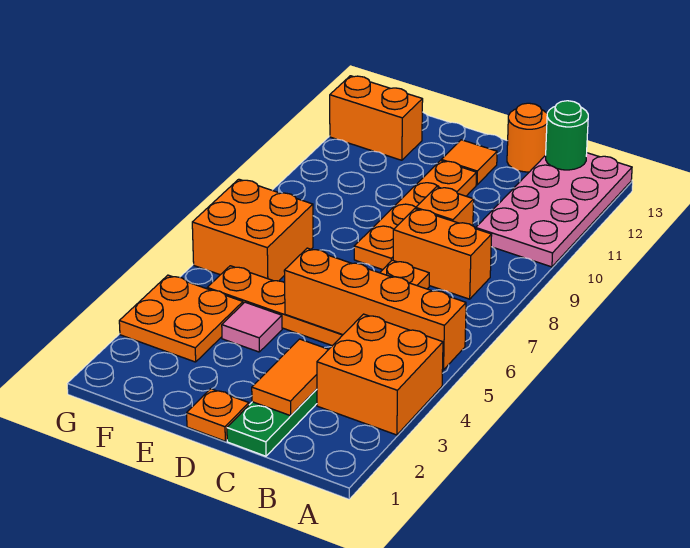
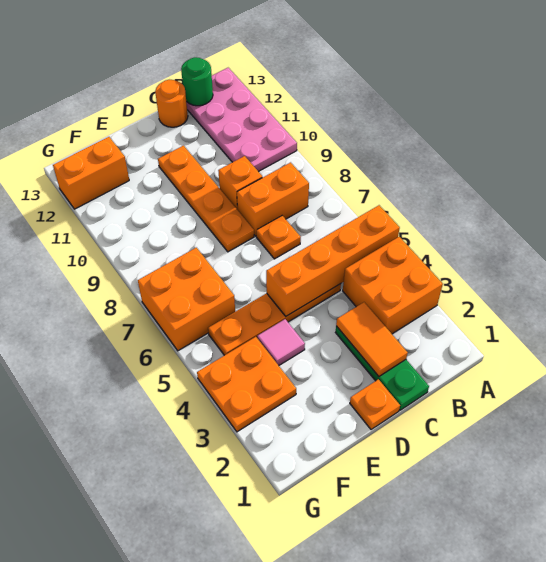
orange 1x1 tile [441,140,497,185] -> none

